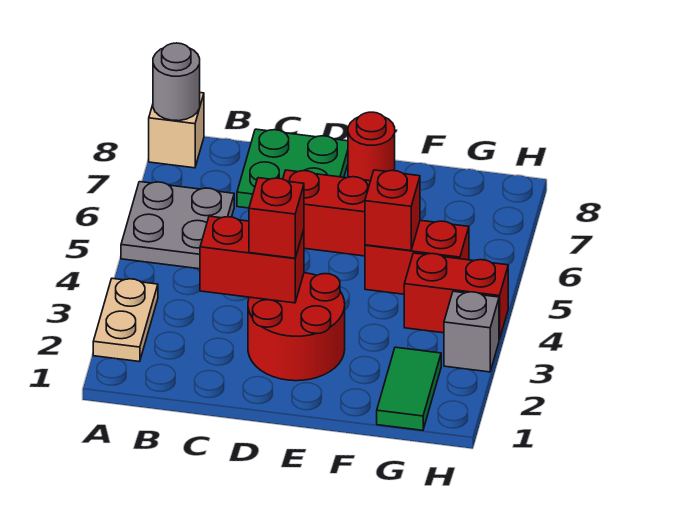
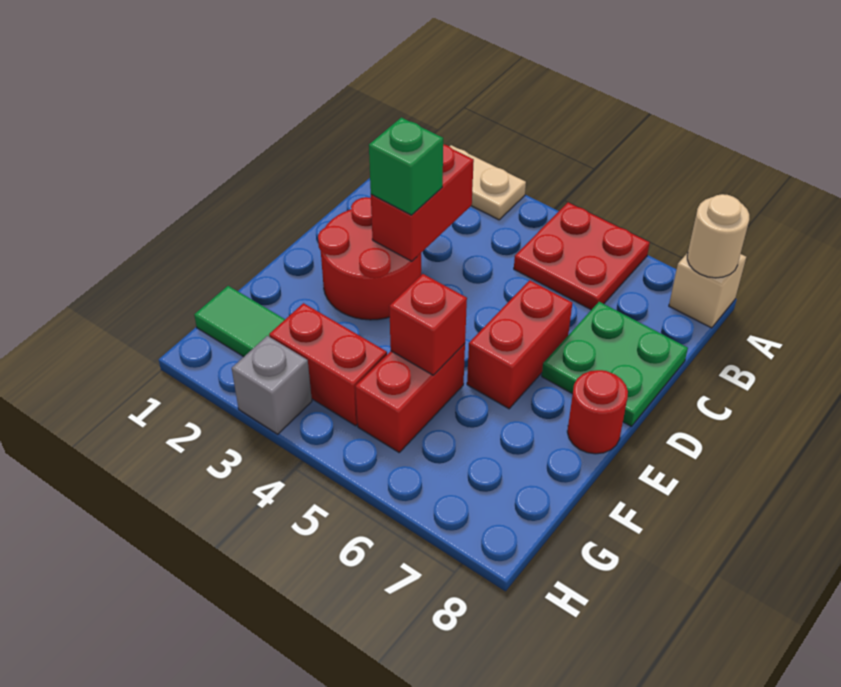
grey 2x2 plate [121,182,234,269] -> red 2x2 plate [514,202,650,310]
grey 1x1 round brick [153,43,200,121] -> tan 1x1 round brick [687,194,749,278]
red 1x1 brick [249,178,304,258] -> green 1x1 brick [369,117,443,215]
red 1x2 brick [404,253,508,339] -> red 1x2 brick turned to [269,303,387,426]

